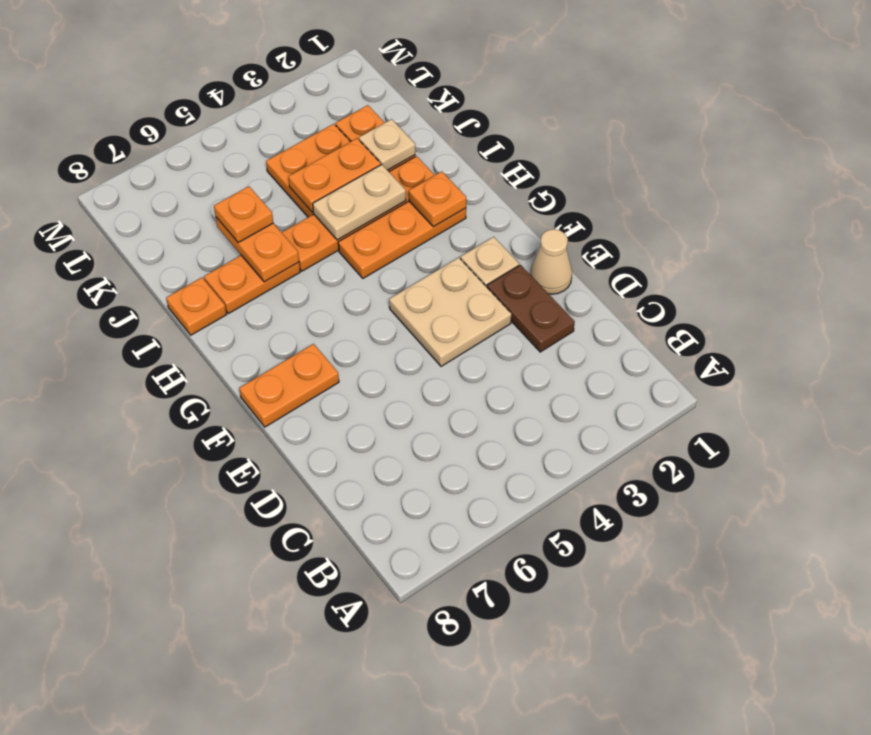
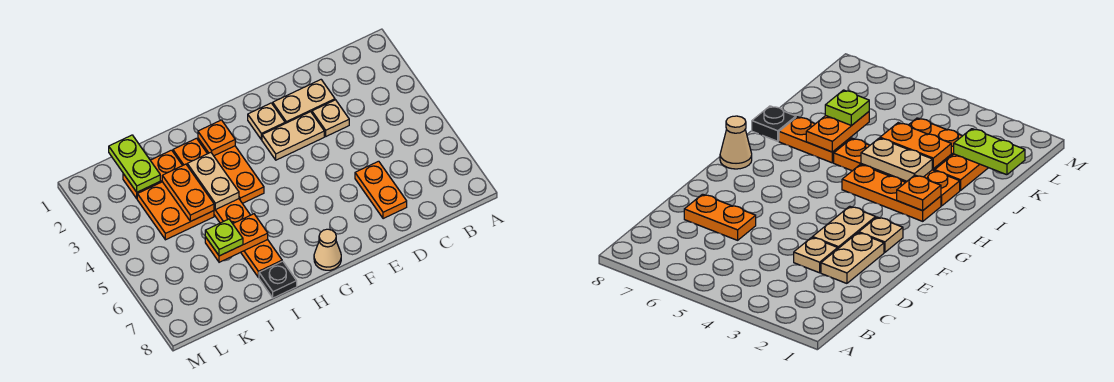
brown 1x2 plate [487,265,575,352] -> tan 1x2 plate [273,80,335,123]
tan 1x1 cone [530,229,572,294] -> tan 1x1 cone moved to [314,229,341,270]
tan 2x2 plate [389,258,511,366] -> tan 1x2 plate [262,112,324,160]
orange 1x2 plate [239,344,339,427] -> orange 1x2 plate moved to [355,161,407,219]
orange 1x1 plate [166,278,227,335] -> black 1x1 plate [259,261,297,298]
tan 1x1 plate [359,119,415,170] -> tan 1x1 plate moved to [312,100,349,136]
orange 1x1 plate [214,186,273,242] -> lime 1x1 plate [205,219,243,256]
none -> lime 1x2 plate [109,135,160,192]

